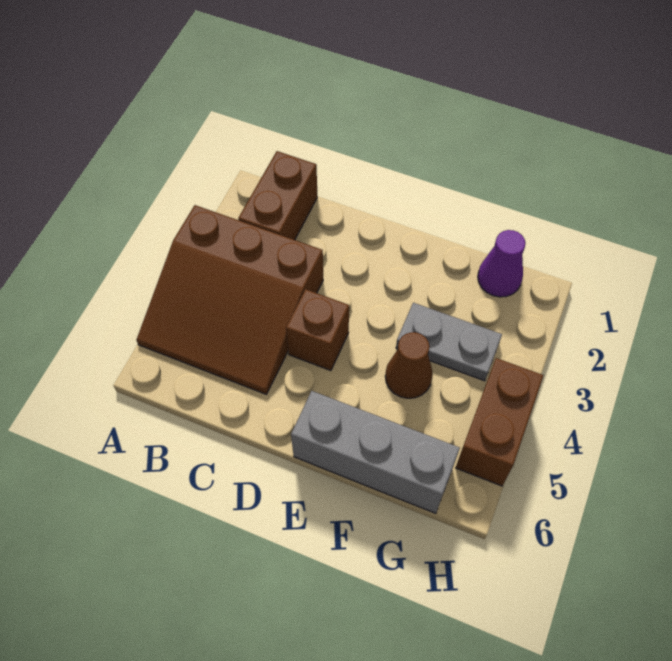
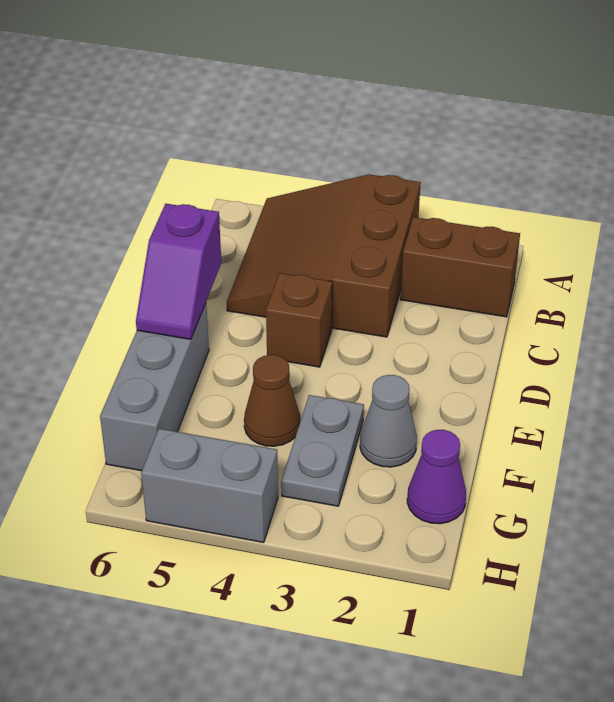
none -> purple 1x2 slope [136,204,221,339]
none -> grey 1x1 cone [360,375,417,467]
brown 1x2 brick [456,358,544,486] -> grey 1x2 brick [141,429,278,542]

